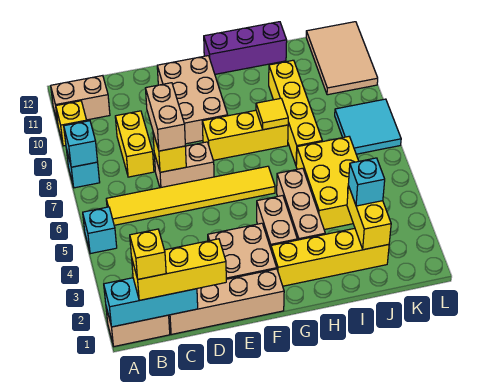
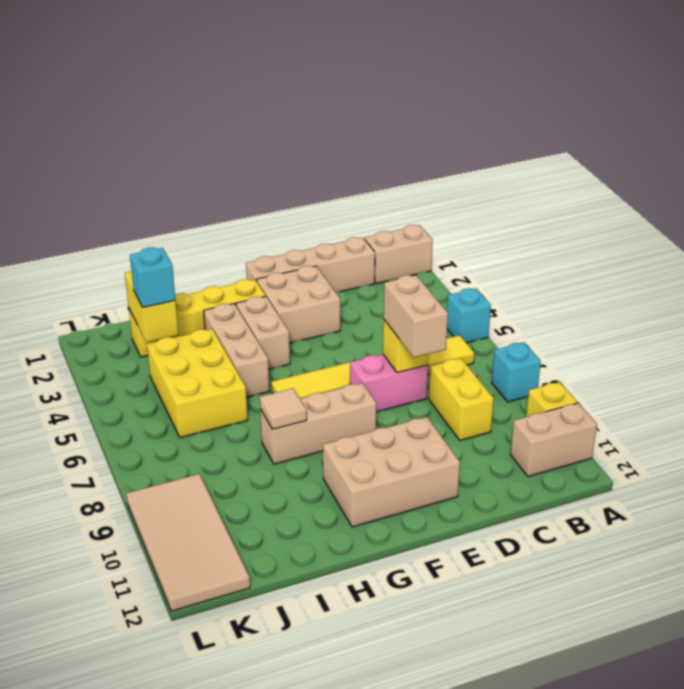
cyan 1x3 brick [104,278,198,327] -> none
cyan 1x1 brick [64,121,98,167] -> none
yellow 1x3 brick [132,239,226,300] -> none
yellow 1x1 brick [130,229,166,279] -> none
tan 1x2 brick [154,142,214,188] -> pink 1x2 brick [350,354,428,412]
tan 2x3 brick [157,56,228,144] -> tan 2x3 brick turned to [323,417,460,527]
yellow 1x3 brick [202,110,288,160] -> tan 1x3 brick [260,383,376,464]
purple 1x3 brick [204,22,287,74] -> none
yellow 1x1 tile [256,98,288,130] -> tan 1x1 tile [260,389,307,429]
yellow 1x4 brick [269,60,322,165] -> none
cyan 2x2 tile [335,99,401,154] -> none
tan 2x3 tile [306,22,378,95] -> tan 2x4 tile [126,474,250,611]

